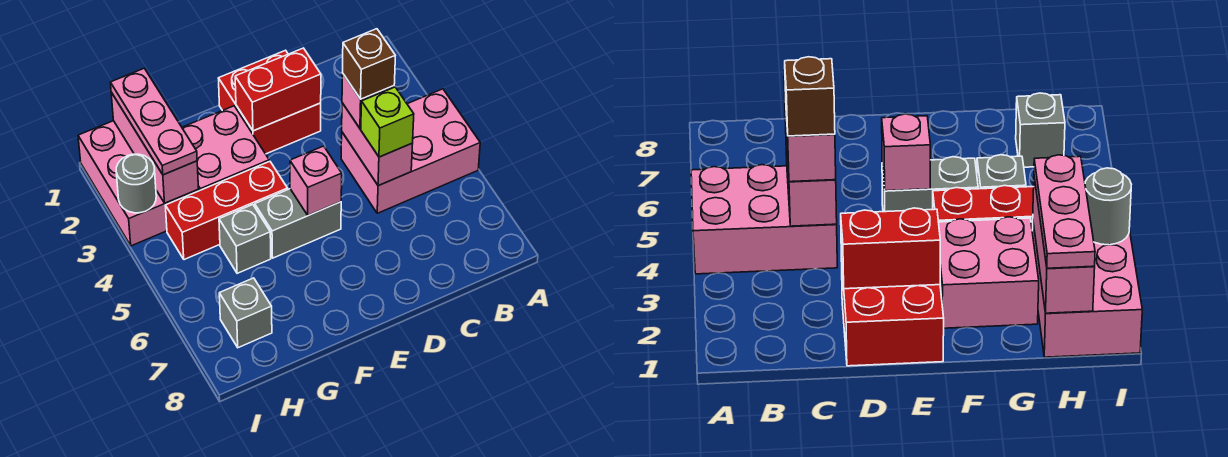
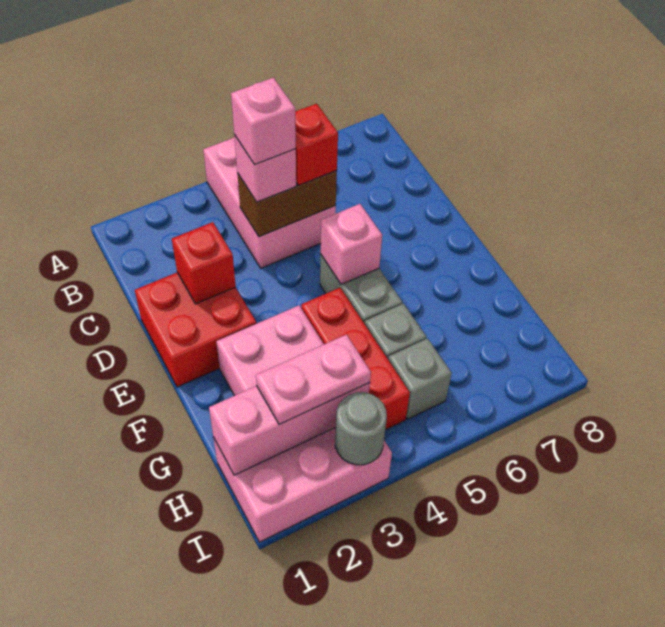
pink 1x2 brick [342,103,413,186] -> brown 1x2 brick [237,171,337,237]
brown 1x1 brick [342,29,395,99] -> pink 1x1 brick [231,78,296,165]
lime 1x1 brick [361,87,414,157] -> red 1x1 brick [295,104,338,186]
red 1x2 brick [235,48,321,131] -> red 1x1 brick [172,222,236,304]
pink 1x3 plate [110,68,197,175] -> pink 1x2 plate [256,335,371,424]
grey 1x1 brick [219,278,272,348] -> grey 1x1 brick moved to [388,338,452,419]

